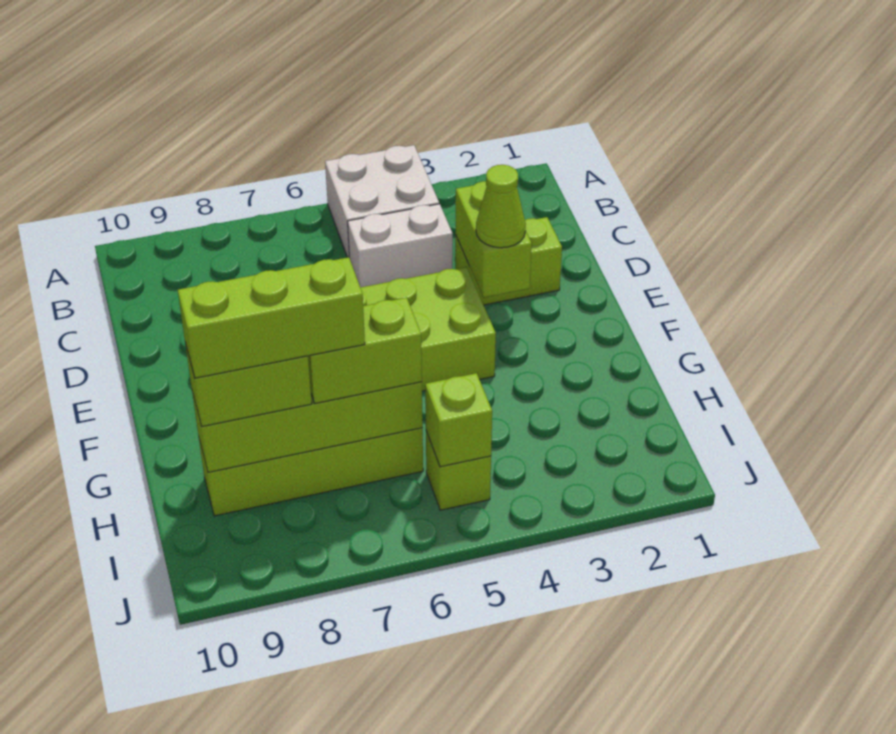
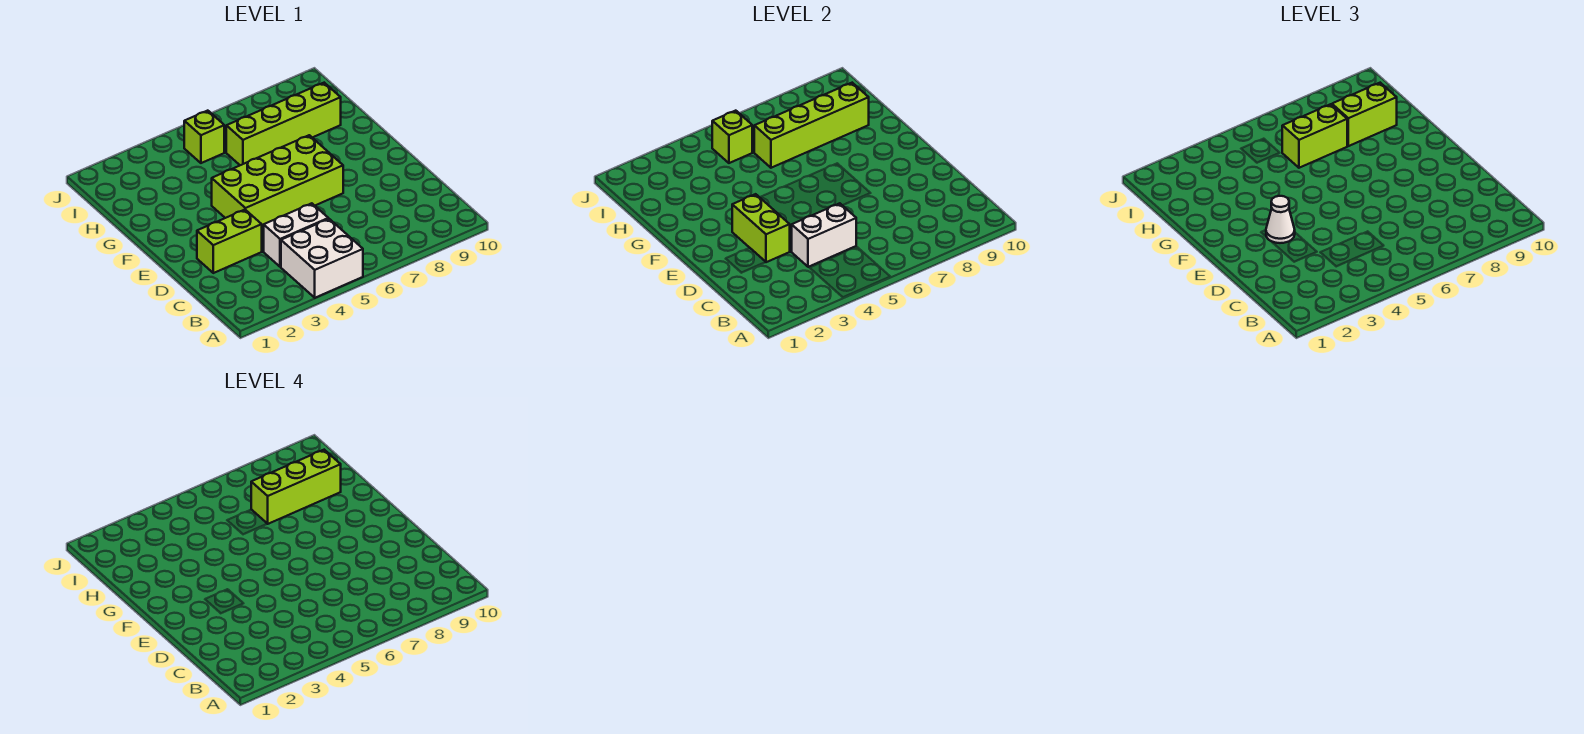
none -> white 1x2 brick [792,203,856,267]
lime 1x1 cone [476,165,526,248] -> white 1x1 cone [1266,196,1295,243]

